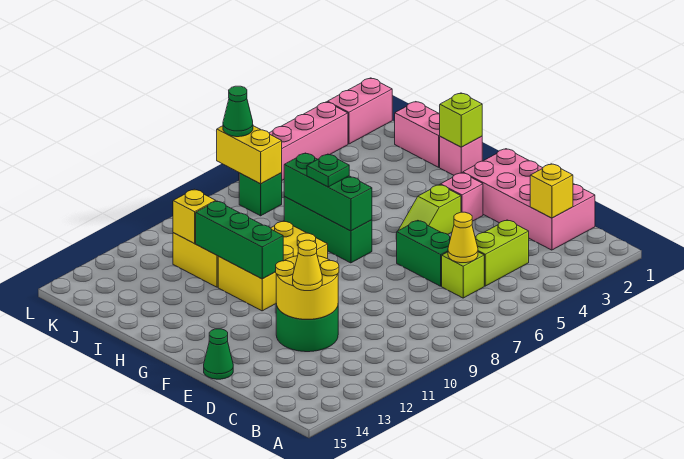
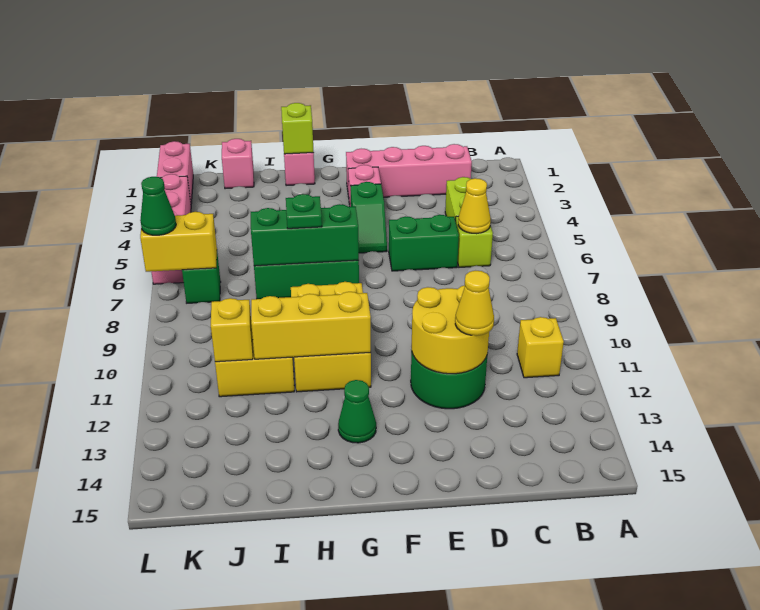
pink 2x4 brick [463,149,595,250] -> pink 1x4 brick [346,144,472,197]
yellow 1x1 brick [530,164,573,218] -> yellow 1x1 brick moved to [517,317,564,378]
green 1x1 cone [204,329,233,379] -> green 1x1 cone moved to [338,380,376,443]
lime 1x2 slope [396,185,461,239] -> green 1x2 slope [351,182,387,253]
green 1x3 brick [196,201,283,279] -> yellow 1x3 brick [251,292,371,359]
pink 1x2 brick [395,102,440,167] -> pink 1x1 brick [222,139,254,189]

